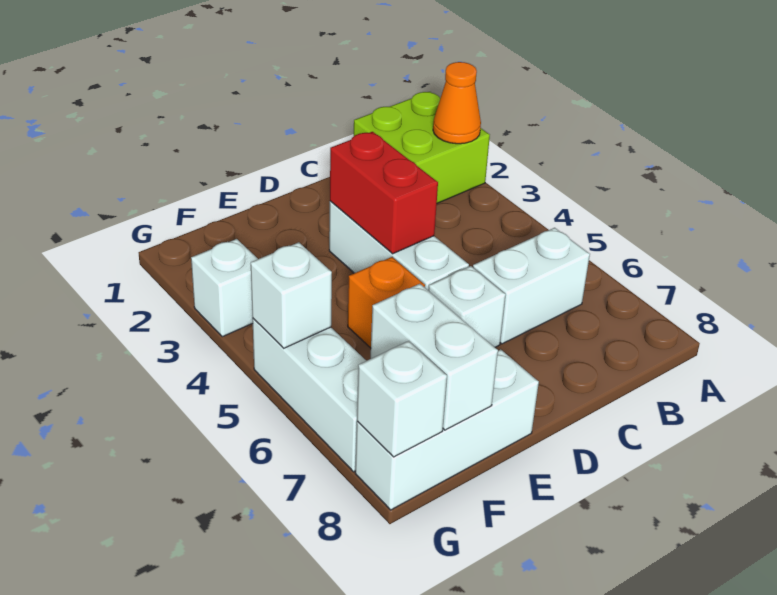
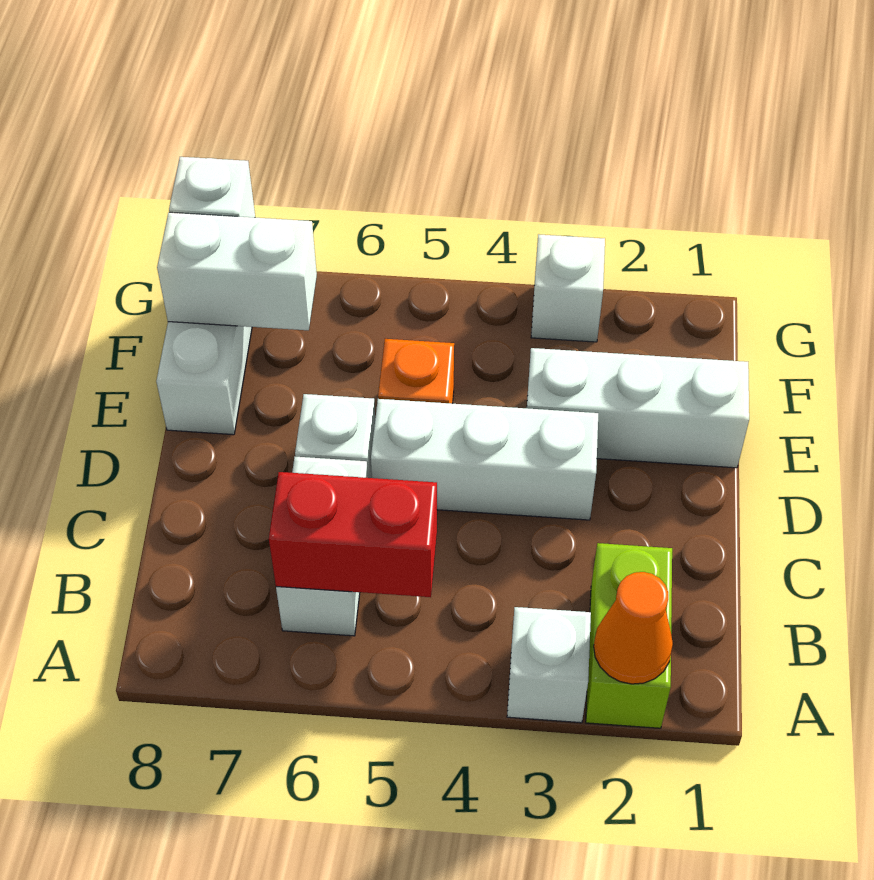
lime 2x2 brick [354,92,490,203] -> lime 1x2 brick [586,543,672,728]
red 1x2 brick [330,132,438,254] -> red 1x2 brick moved to [269,472,437,597]
white 1x3 brick [252,318,366,472] -> white 1x3 brick moved to [527,348,749,468]
white 1x1 brick [251,242,332,348] -> white 1x1 brick moved to [507,607,591,723]

